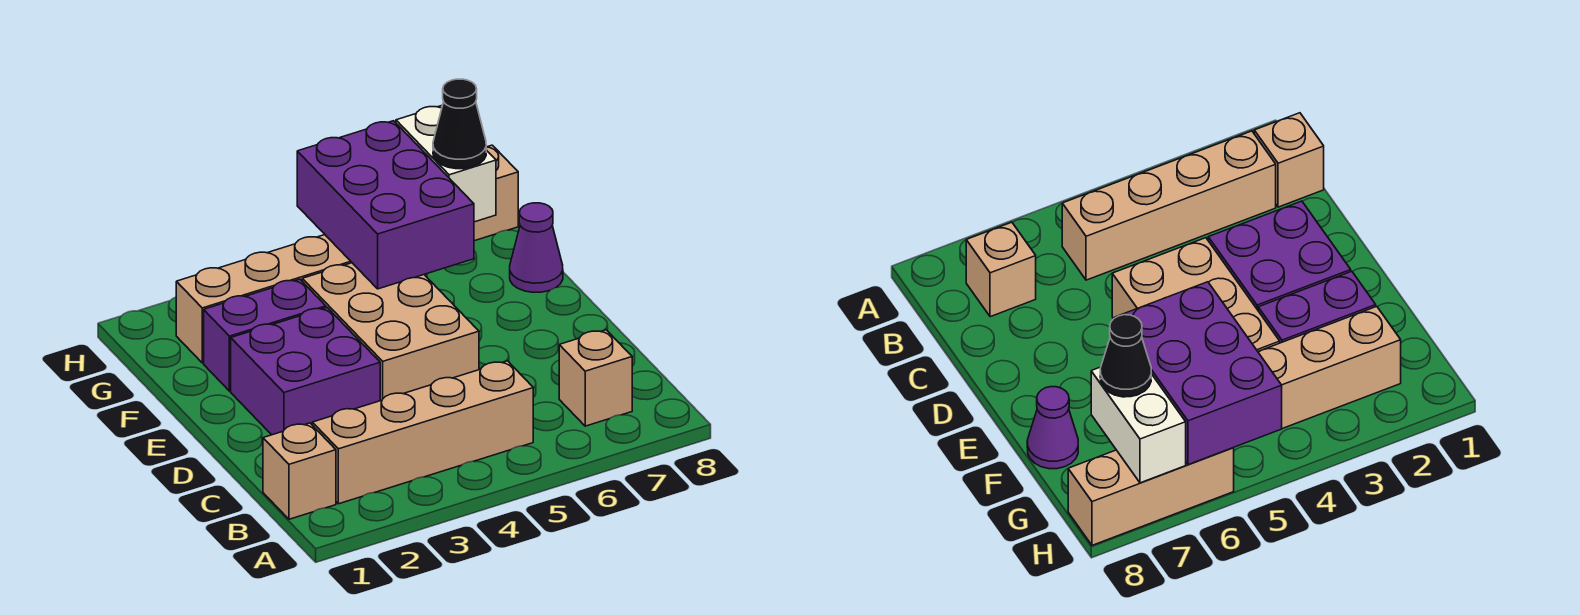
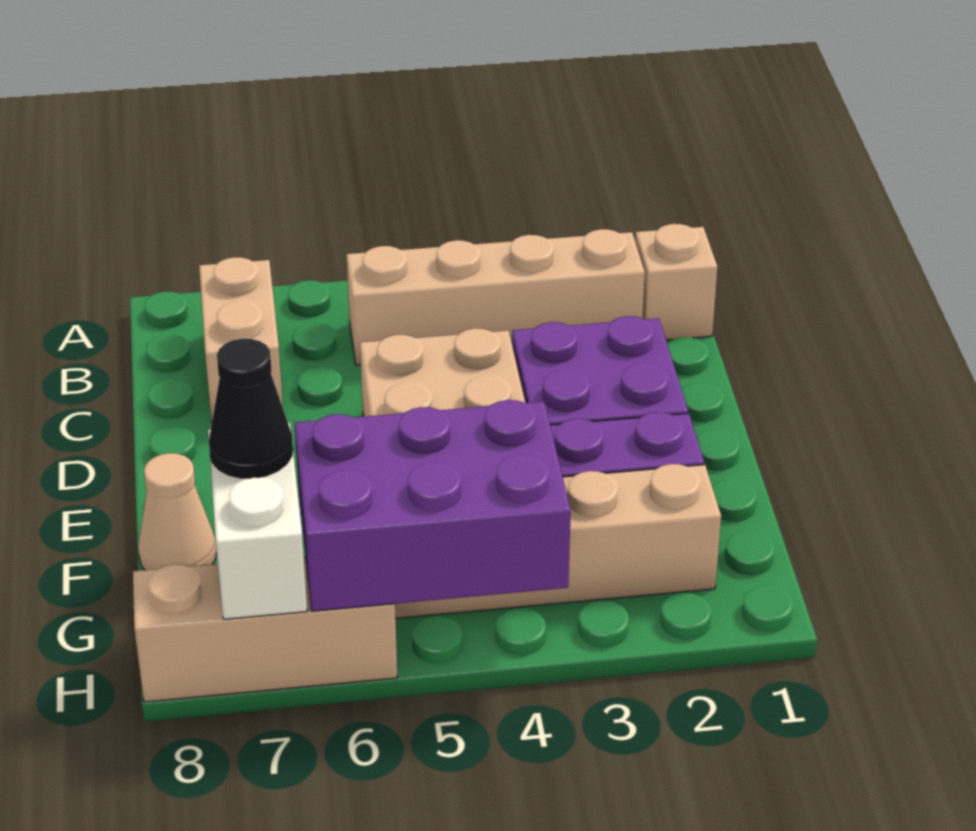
tan 1x1 brick [559,330,632,426] -> tan 1x2 brick [199,257,283,421]
purple 2x3 brick [297,121,474,289] -> purple 2x3 brick turned to [294,400,571,611]
purple 1x1 cone [510,203,563,292] -> tan 1x1 cone [138,453,217,570]

